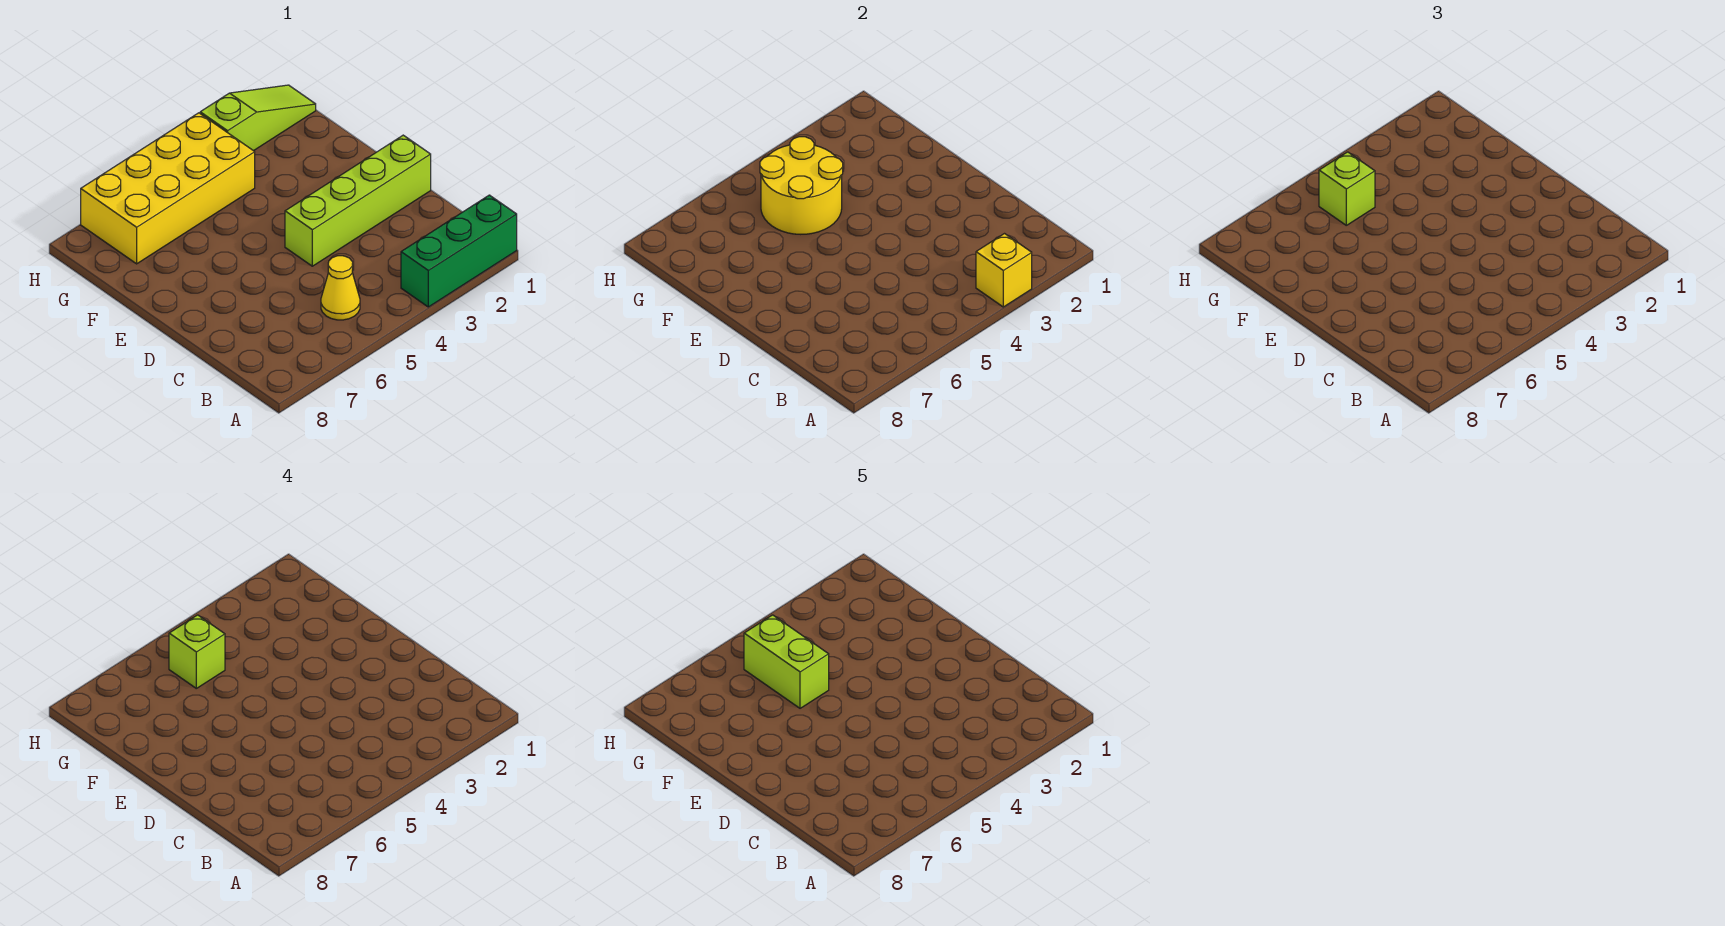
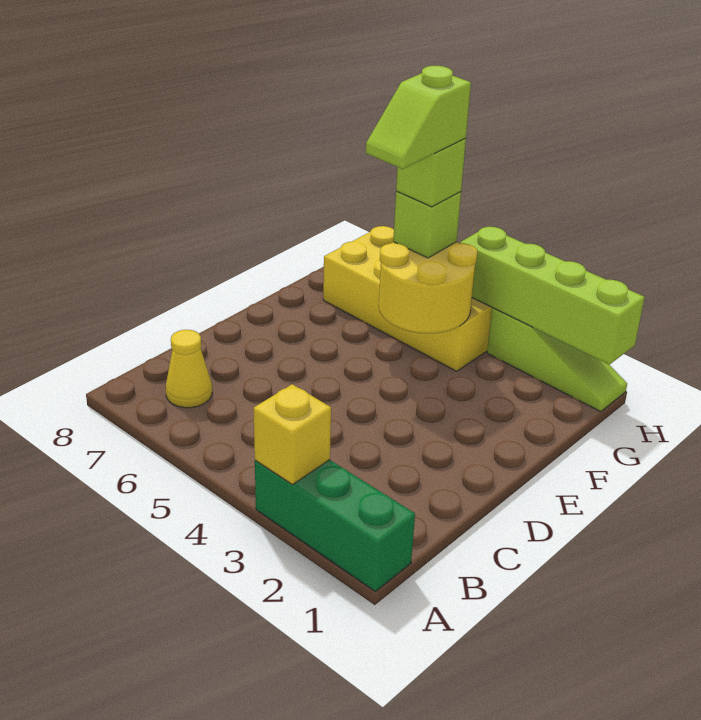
yellow 1x1 cone [321,256,360,320] -> yellow 1x1 cone moved to [166,330,212,408]
lime 1x4 brick [285,135,431,266] -> lime 1x4 brick moved to [460,227,645,365]
lime 1x2 brick [744,615,829,708] -> lime 1x2 slope [366,66,471,169]

